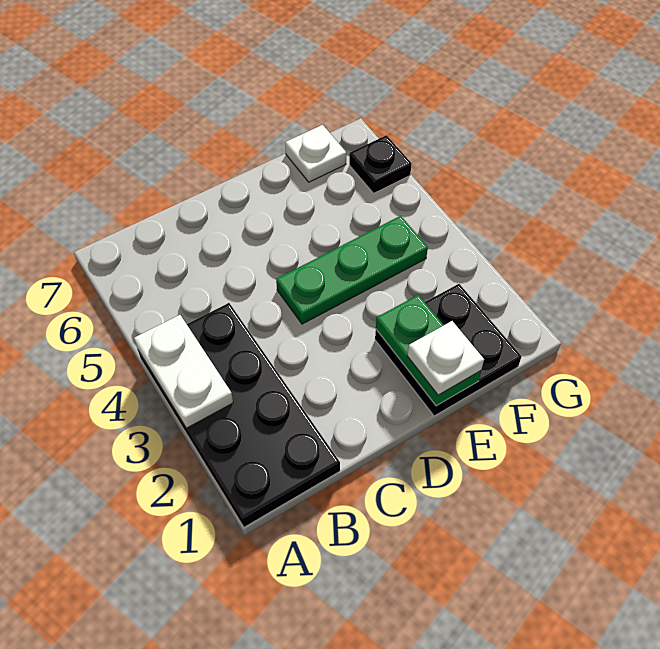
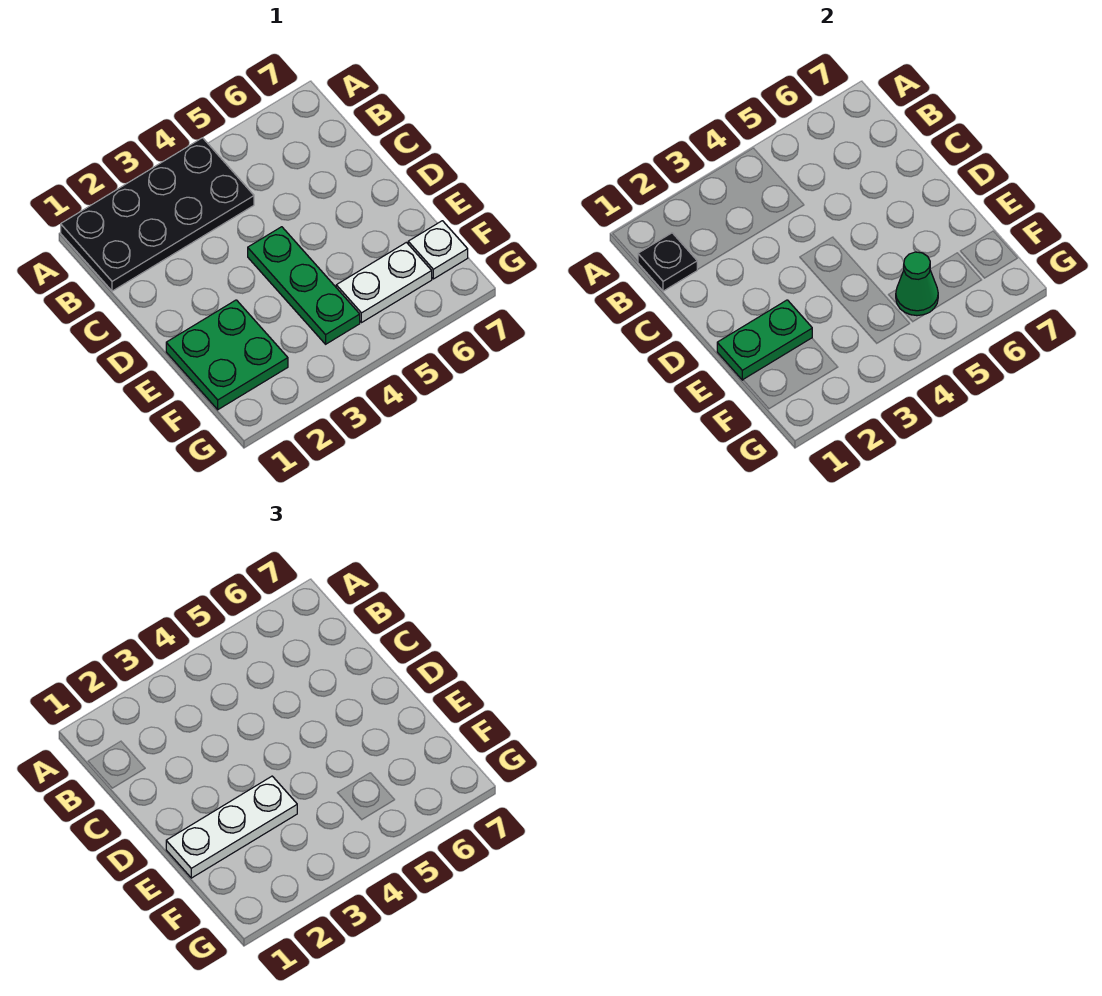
white 1x2 plate [134,315,233,428] -> white 1x2 plate moved to [336,242,432,323]
black 2x2 plate [375,284,522,416] -> green 2x2 plate [166,300,288,410]
white 1x1 plate [407,321,484,395] -> white 1x3 plate [166,776,297,878]
none -> green 1x1 cone [896,252,938,316]
black 1x1 plate [349,135,412,193] -> black 1x1 plate moved to [638,233,697,291]

